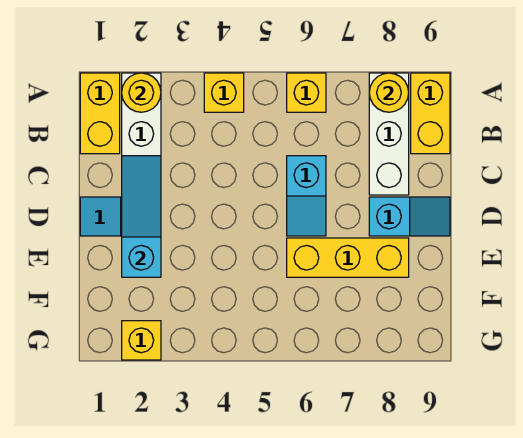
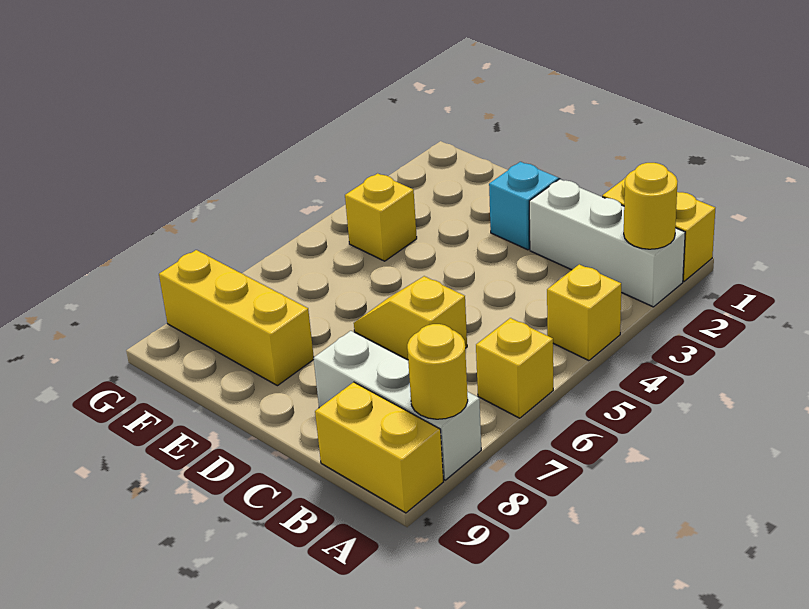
cyan 1x3 slope [122,156,161,277] -> none
cyan 1x2 slope [287,156,326,236] -> yellow 1x2 slope [354,276,467,360]
cyan 1x2 slope [369,197,450,236] -> none
yellow 1x3 brick [287,238,409,277] -> yellow 1x3 brick turned to [159,250,314,386]
yellow 1x1 brick [122,321,161,360] -> yellow 1x1 brick moved to [345,173,417,261]

